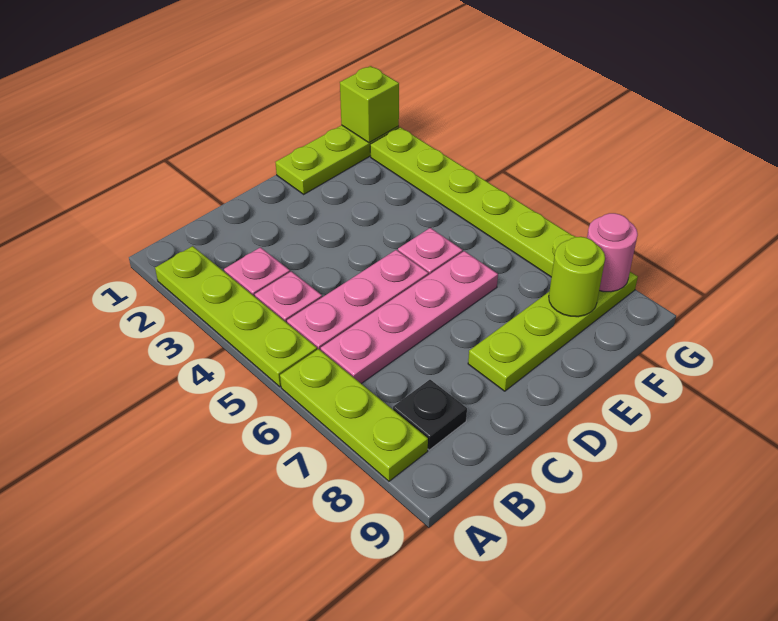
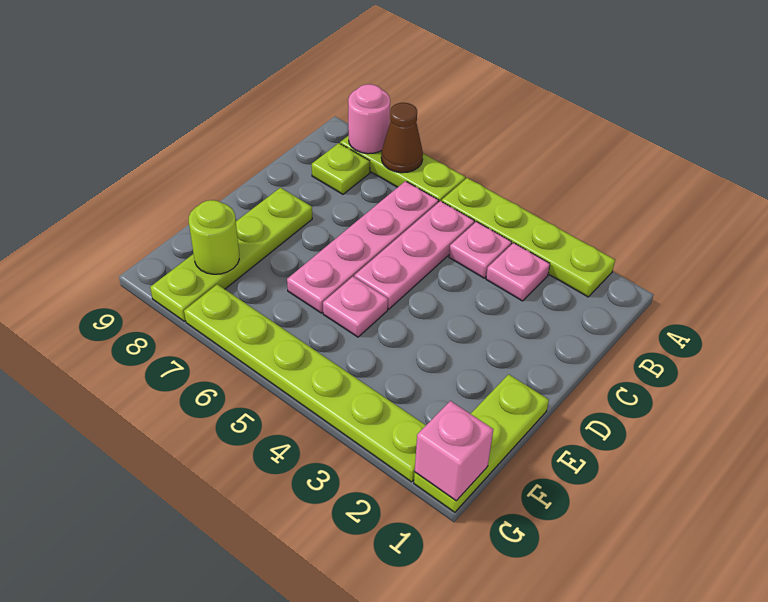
none -> brown 1x1 cone [381,103,423,173]
black 1x1 plate [393,380,467,450] -> lime 1x1 plate [312,143,370,194]
lime 1x1 brick [340,66,399,143] -> pink 1x1 brick [415,401,493,501]
pink 1x1 round brick [587,213,638,292] -> pink 1x1 round brick moved to [348,84,390,154]

